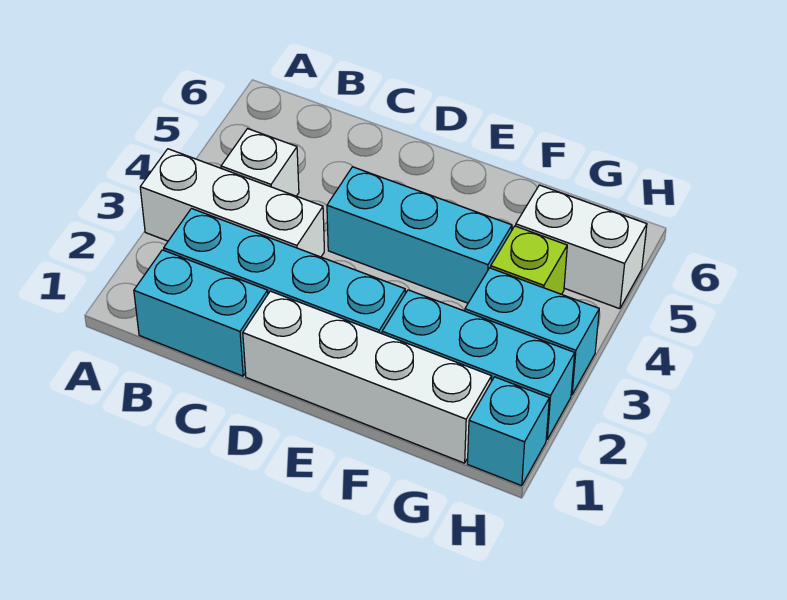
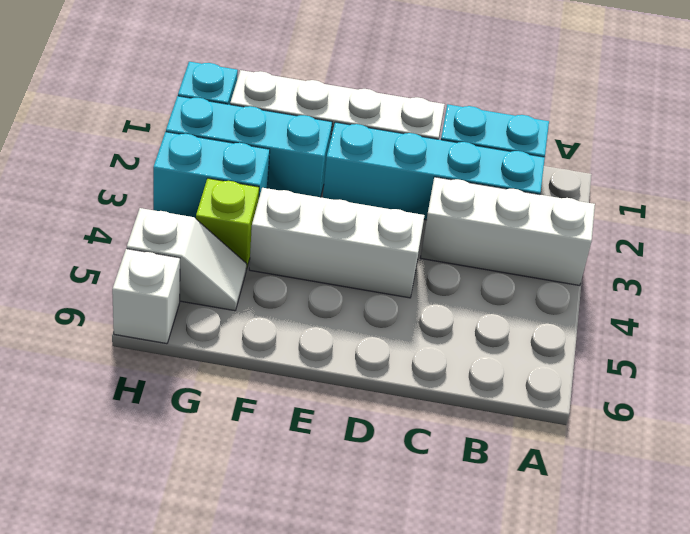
white 1x1 brick [221,129,299,196] -> white 1x1 brick moved to [112,249,180,344]
cyan 1x3 brick [327,167,512,303] -> white 1x3 brick [249,188,425,298]
white 1x2 brick [516,185,647,309] -> white 1x2 slope [127,208,246,311]

